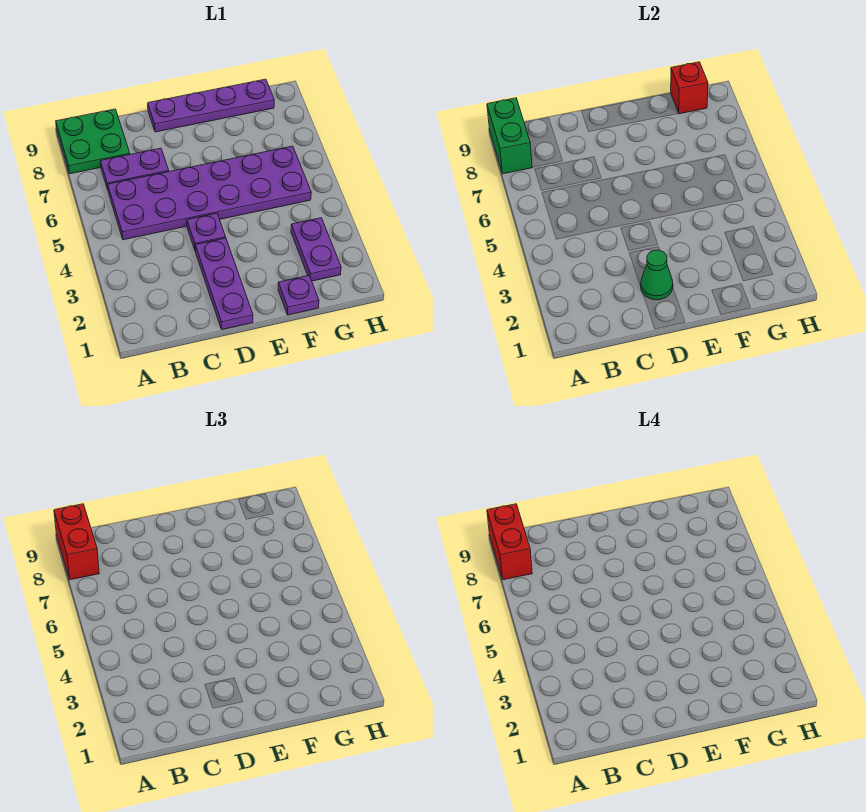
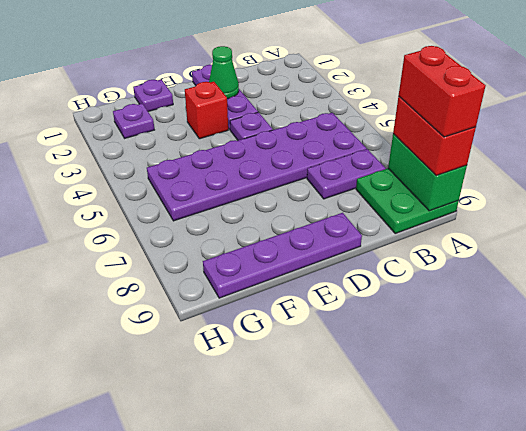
purple 1x2 plate [291,218,341,281] -> purple 1x1 plate [113,103,154,138]
red 1x1 brick [671,62,708,114] -> red 1x1 brick moved to [185,82,228,139]

